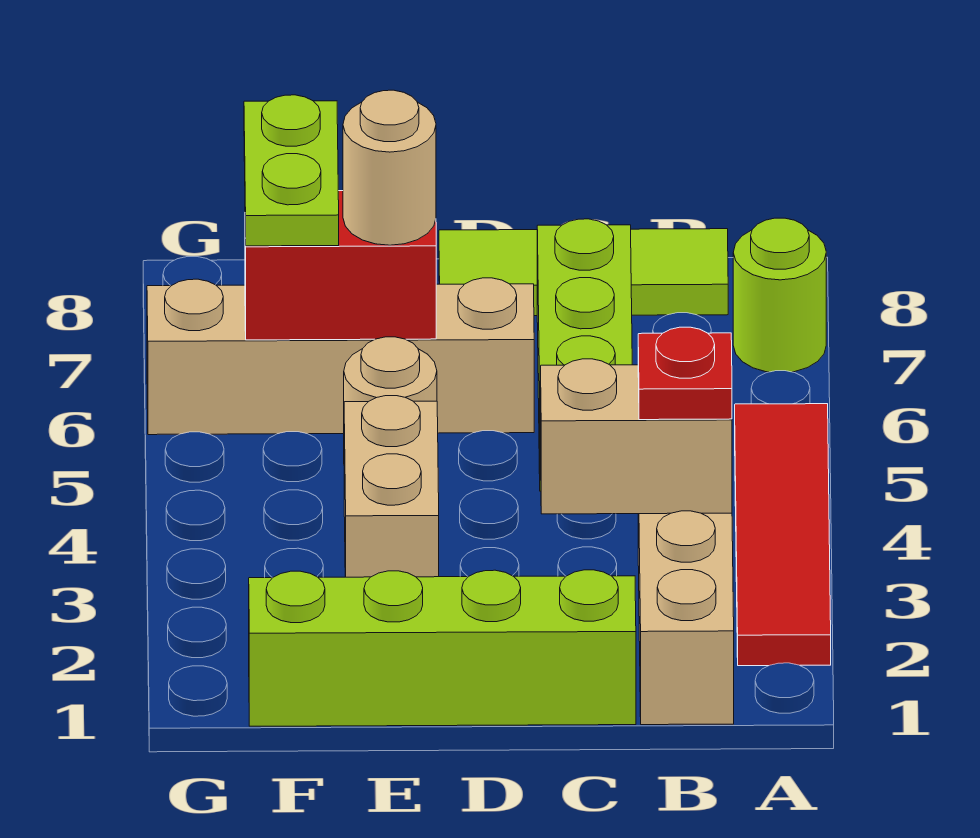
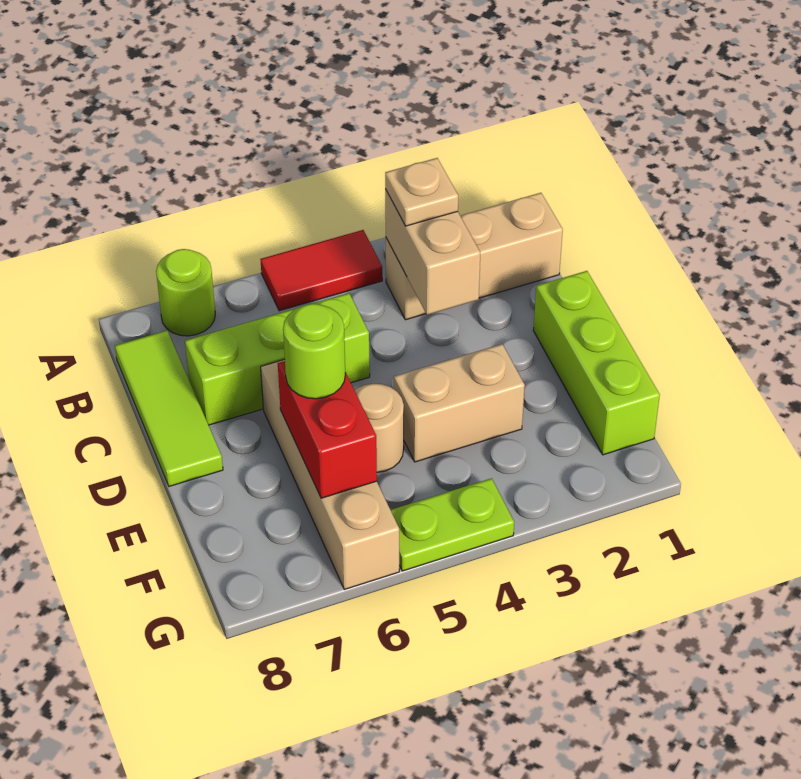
red 1x4 tile [735,404,831,666] -> red 1x2 tile [260,230,382,311]
red 1x1 plate [638,327,732,420] -> tan 1x1 plate [385,158,458,226]
lime 1x4 brick [249,570,636,726] -> lime 1x3 brick [533,271,660,455]
tan 1x1 round brick [343,90,436,245] -> lime 1x1 round brick [283,304,345,399]
lime 1x2 plate [244,95,339,246] -> lime 1x2 plate moved to [391,478,514,571]

